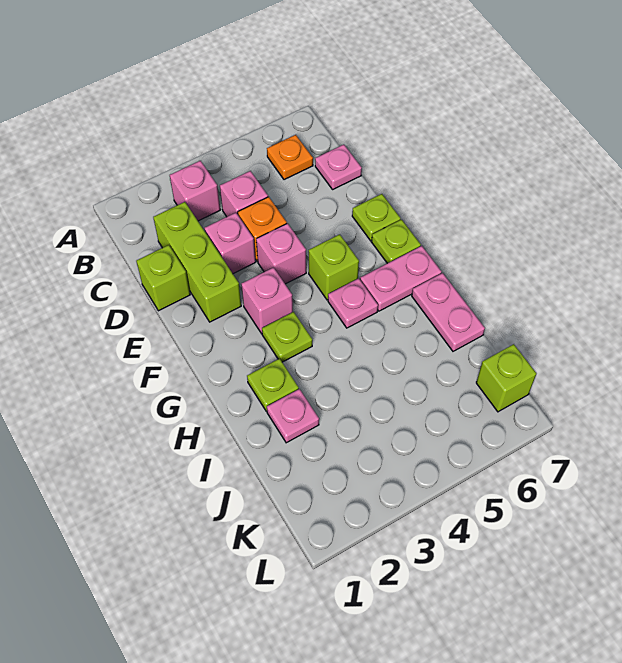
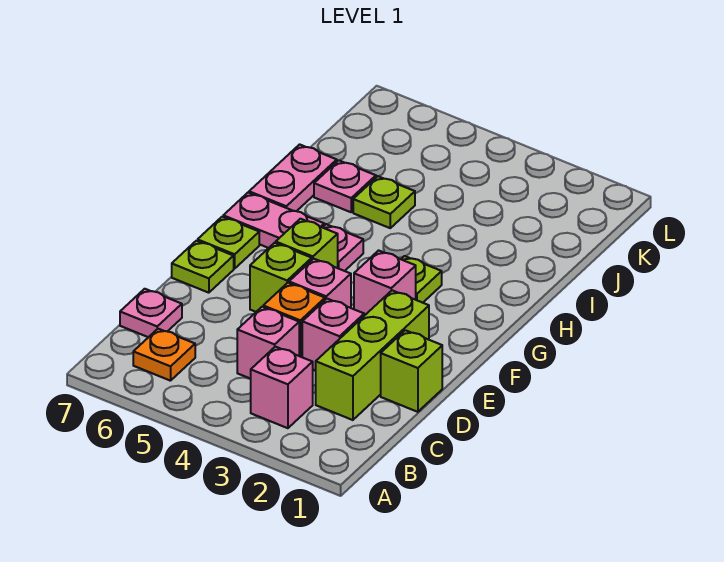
lime 1x1 plate [247,359,299,411] -> lime 1x1 plate moved to [353,176,415,228]
pink 1x1 plate [267,389,319,443] -> pink 1x1 plate moved to [314,160,376,212]
lime 1x1 brick [476,344,536,412] -> lime 1x1 brick moved to [250,243,312,312]

